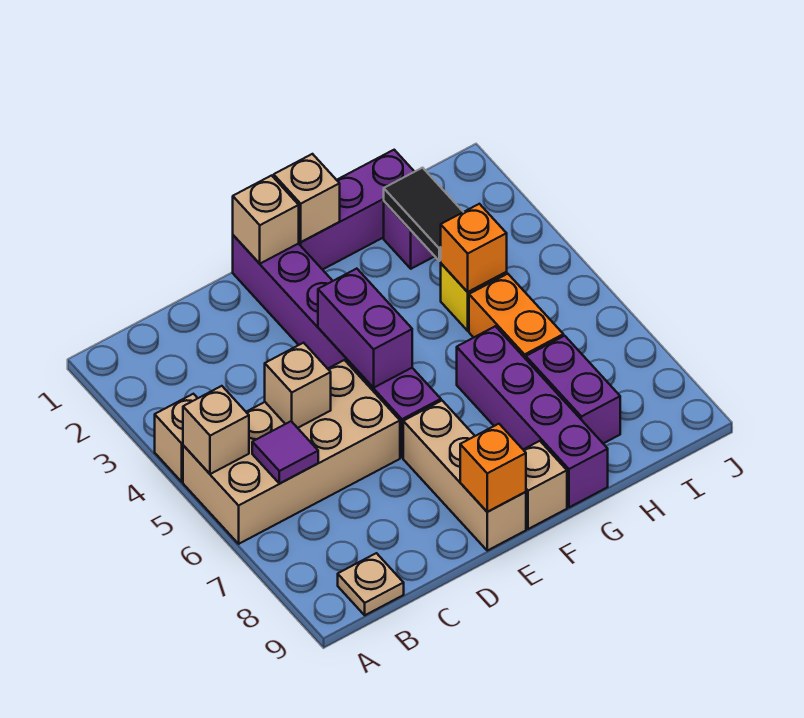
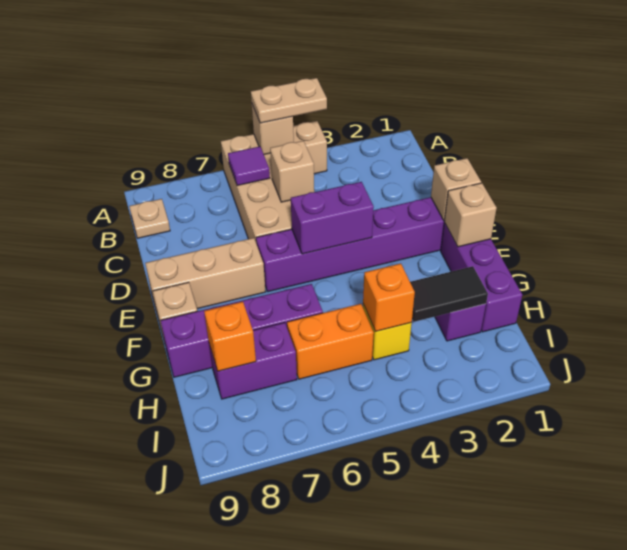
none -> tan 1x2 plate [251,78,327,123]
orange 1x1 brick [460,424,526,512] -> orange 1x1 brick moved to [204,302,256,371]

